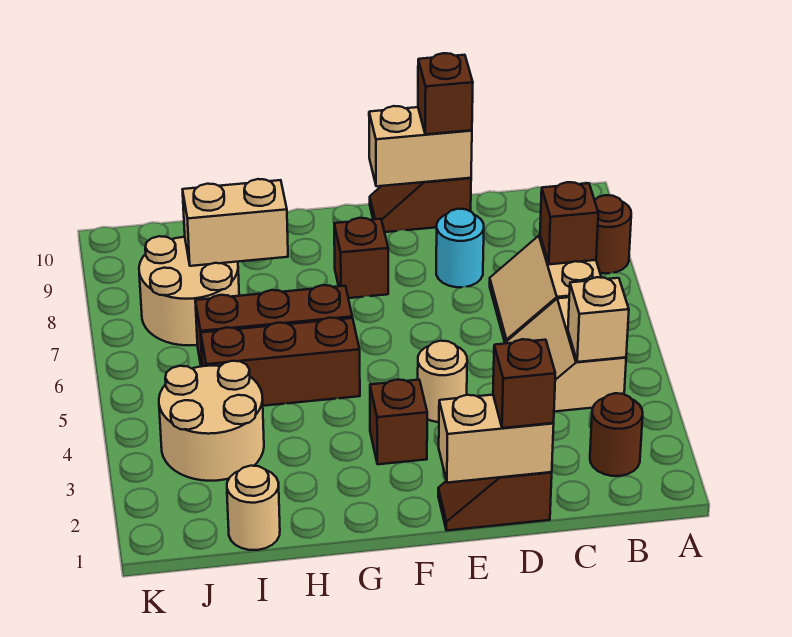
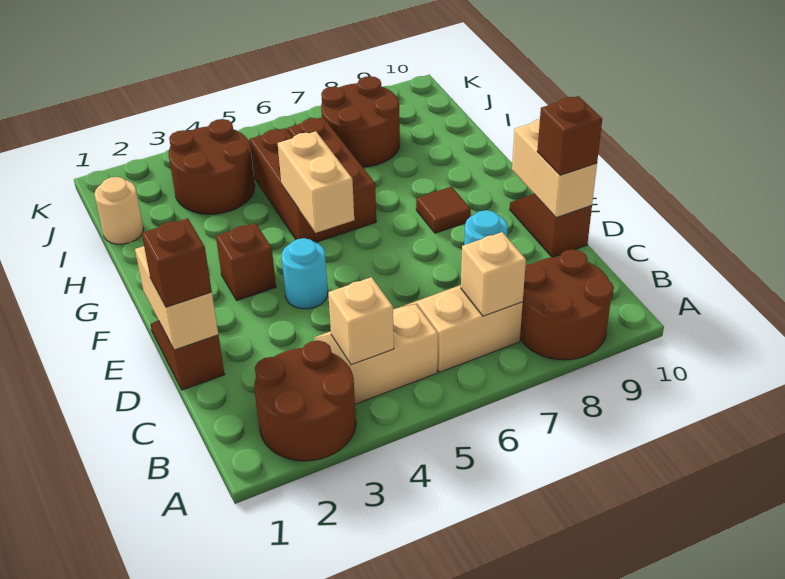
brown 1x1 round brick [595,195,631,273] -> brown 2x2 round brick [520,249,614,360]
brown 1x1 round brick [590,393,643,476] -> brown 2x2 round brick [254,341,356,461]
brown 1x1 brick [540,182,598,264] -> tan 1x1 brick [461,232,526,316]
tan 1x1 round brick [418,341,467,422] -> cyan 1x1 round brick [282,238,328,309]
brown 1x1 brick [334,218,388,298] -> brown 1x1 tile [416,187,471,233]
tan 1x2 brick [182,179,288,266] -> tan 1x2 brick moved to [278,131,354,233]
tan 2x2 round brick [159,361,264,481] -> brown 2x2 round brick [169,119,255,214]
tan 2x2 round brick [139,236,239,345] -> brown 2x2 round brick [321,76,400,167]

